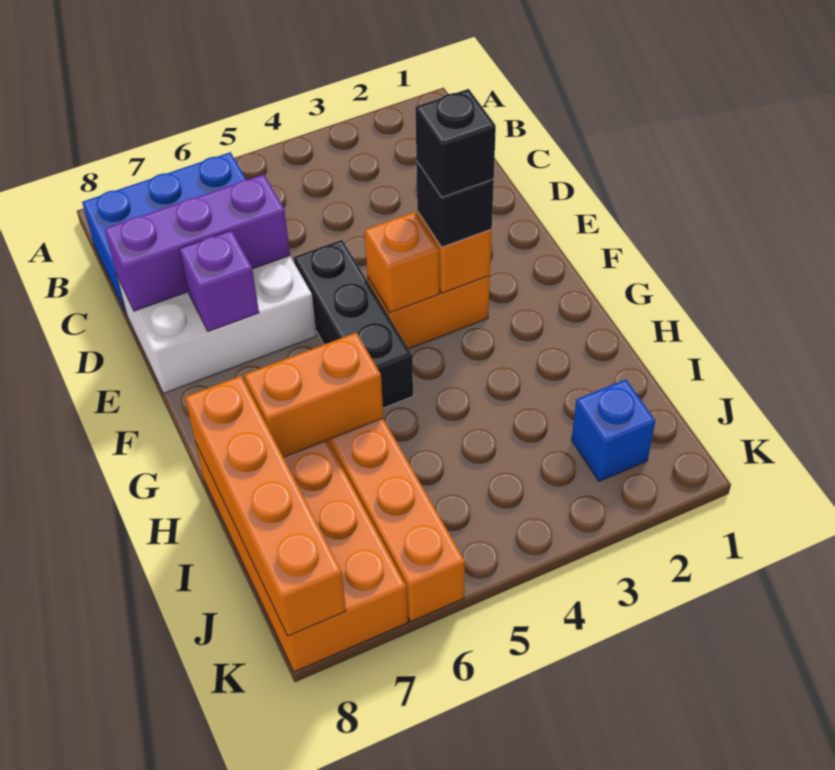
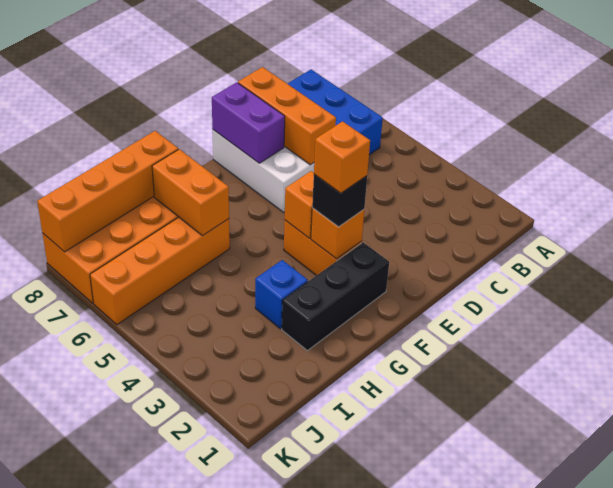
purple 1x3 brick [105,174,290,311] -> orange 1x3 brick [238,67,336,165]
black 1x3 brick [294,240,413,408] -> black 1x3 brick moved to [282,242,389,351]
purple 1x1 brick [180,230,259,331] -> purple 1x2 brick [212,82,285,163]
black 1x1 brick [415,89,496,197] -> orange 1x1 brick [314,121,370,193]
blue 1x1 brick [571,379,655,481] -> blue 1x1 brick moved to [255,260,308,329]

